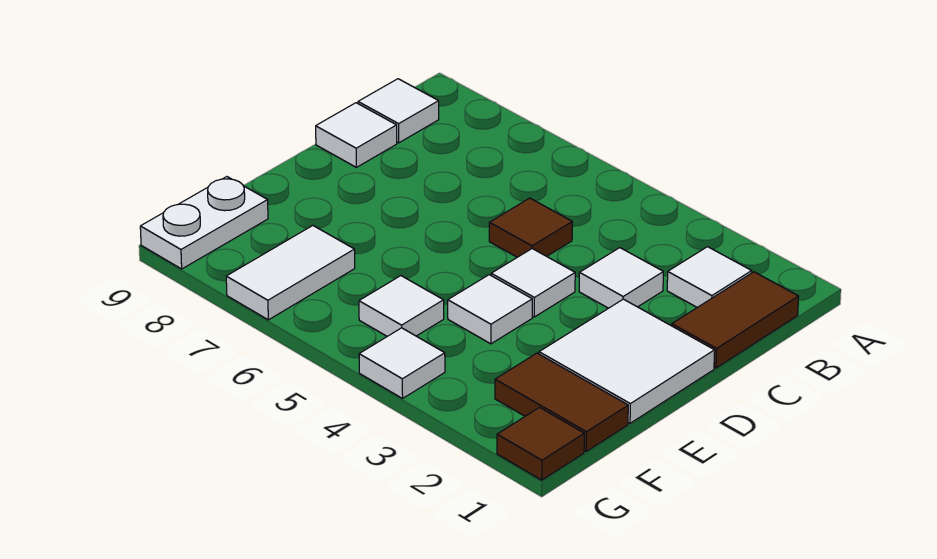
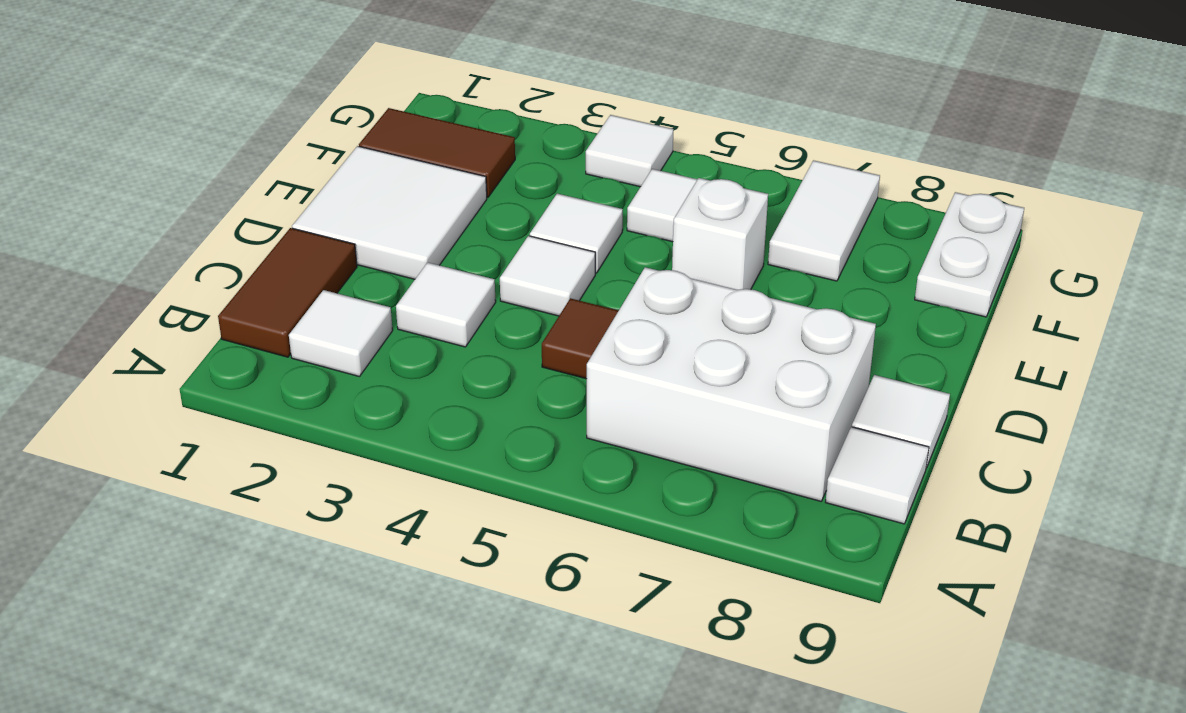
none -> white 2x3 brick [587,267,876,501]
none -> white 1x1 brick [672,178,768,290]
brown 1x1 tile [497,408,584,480] -> none

